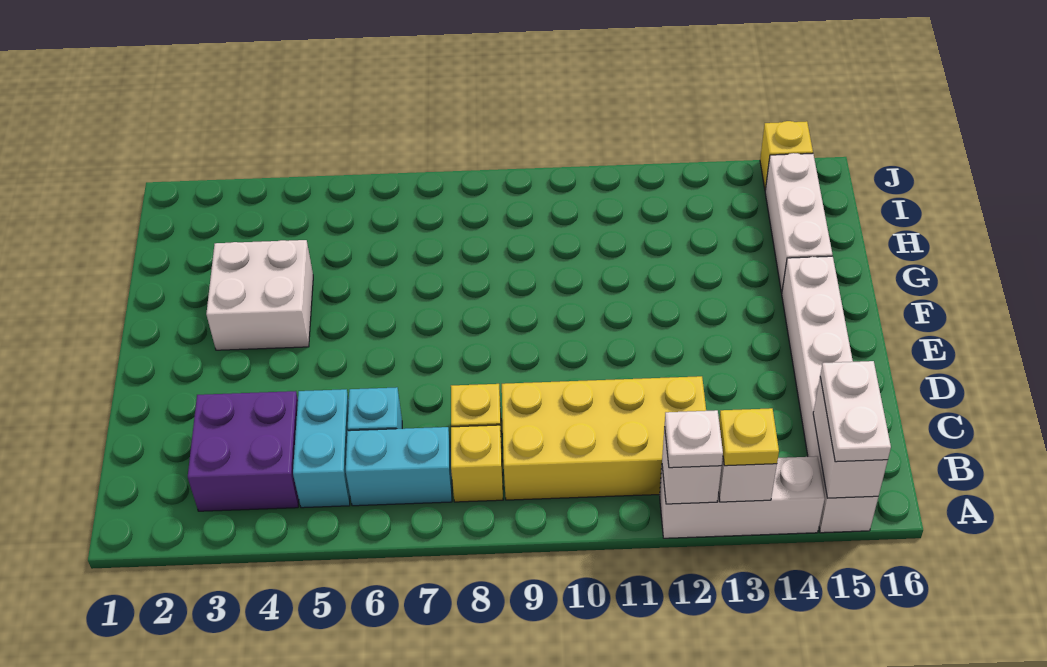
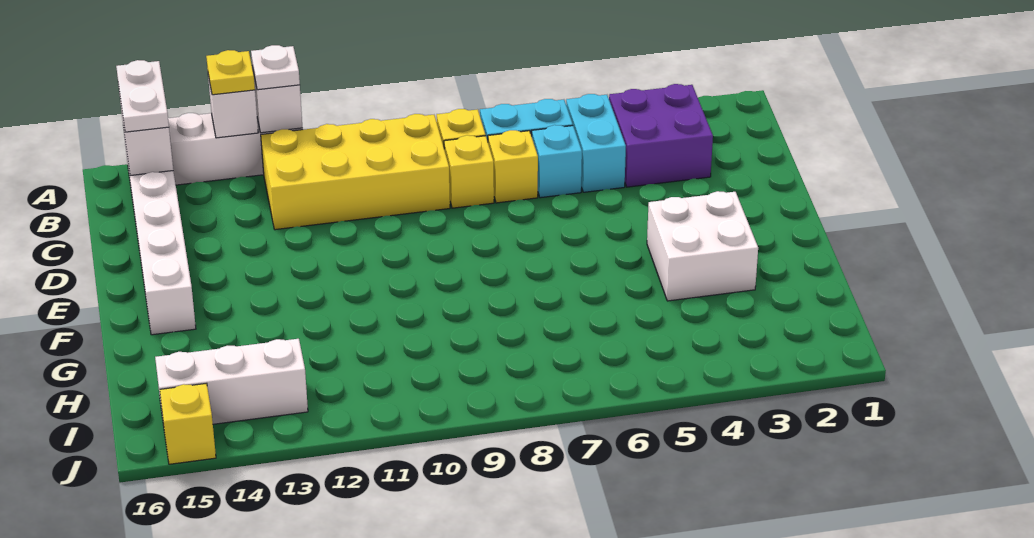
none -> yellow 1x1 brick [488,130,538,203]
white 1x3 brick [765,153,832,293] -> white 1x3 brick turned to [155,339,308,424]

